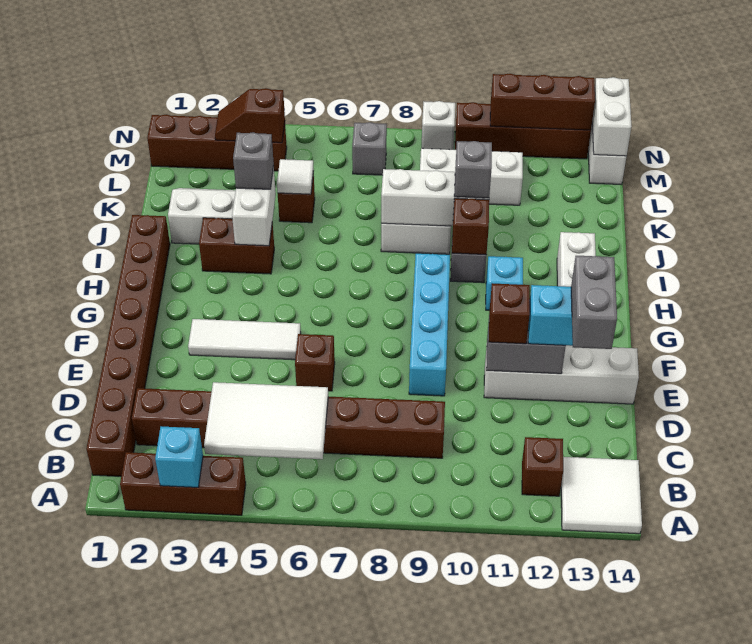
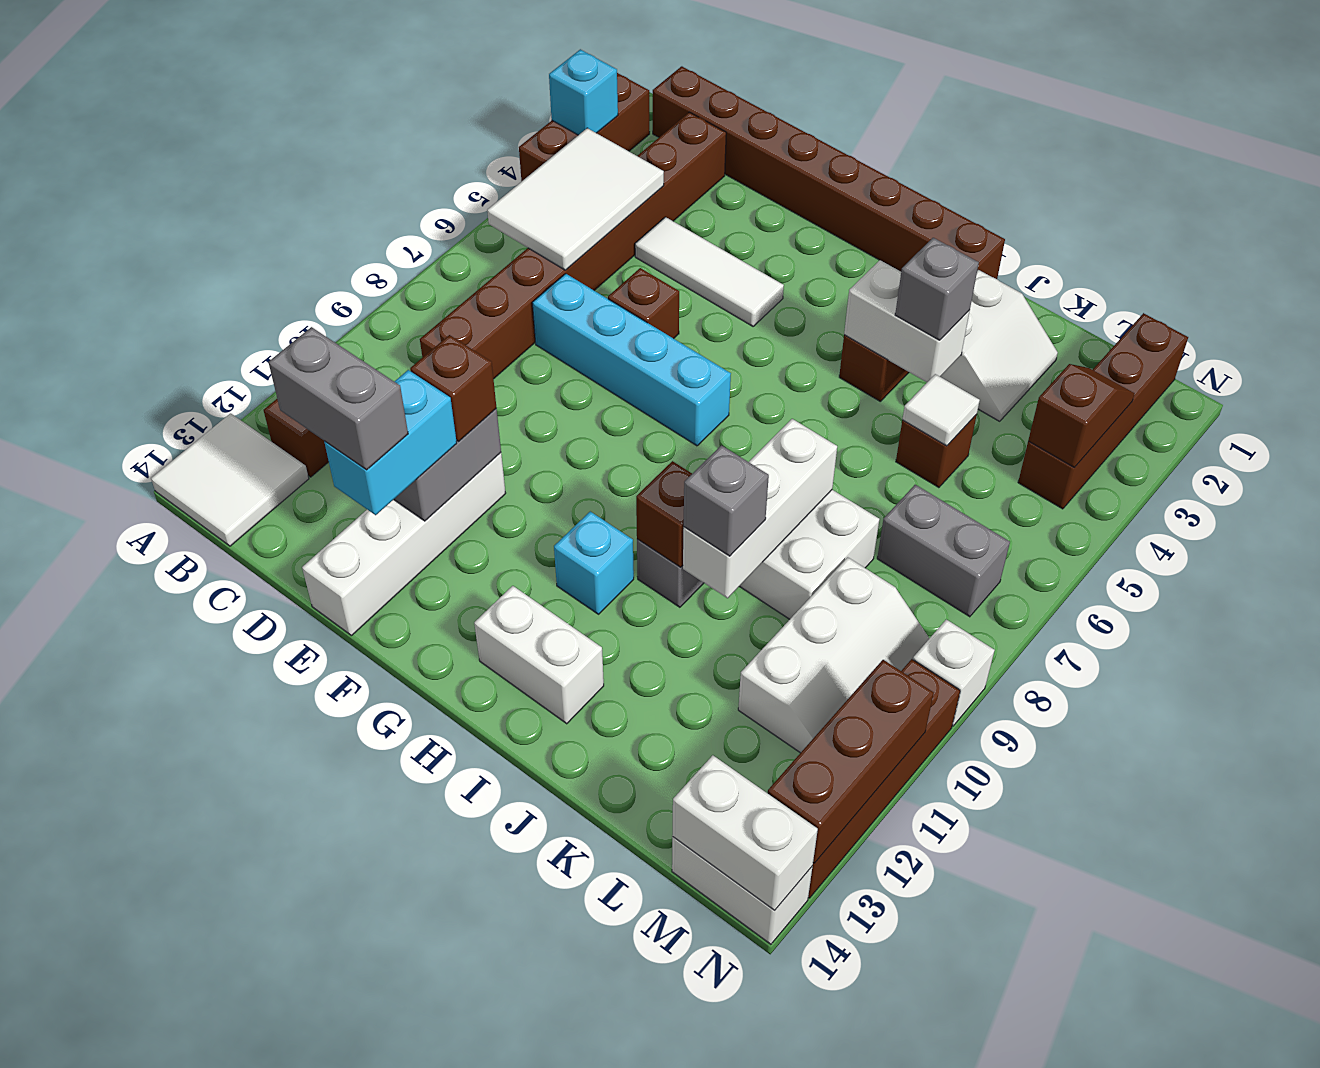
cyan 1x4 brick [409,253,450,396] -> cyan 1x4 brick moved to [532,274,731,446]
white 1x3 tile [188,319,301,360] -> white 1x3 tile turned to [635,217,784,326]
grey 1x1 brick [352,122,387,175] -> grey 1x2 brick [877,485,1010,617]

